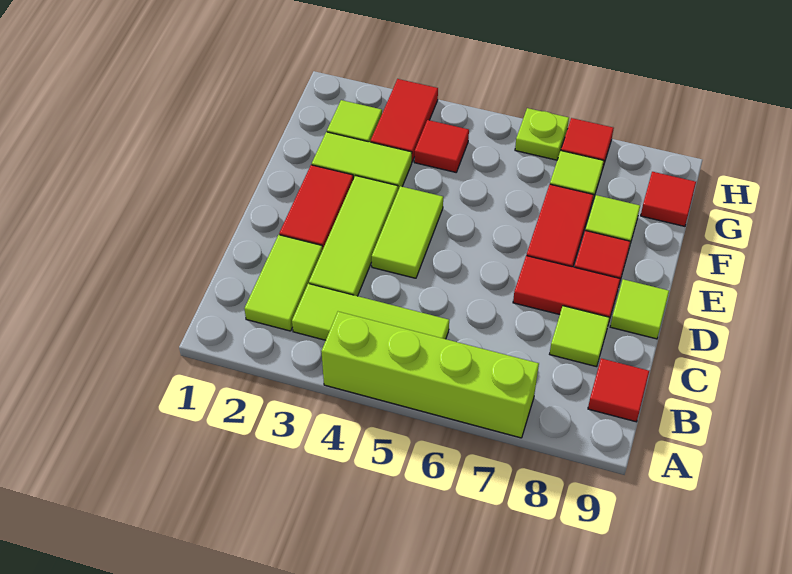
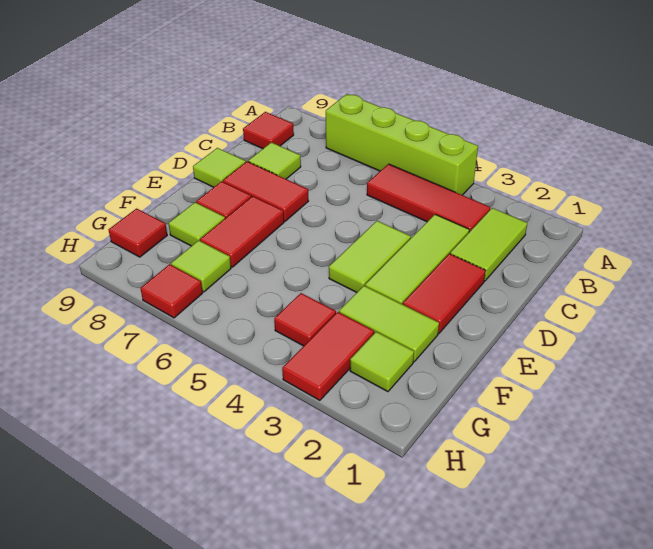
lime 1x3 tile [292,284,449,340] -> red 1x3 tile [367,164,490,232]
lime 1x1 plate [515,108,569,160] -> none

